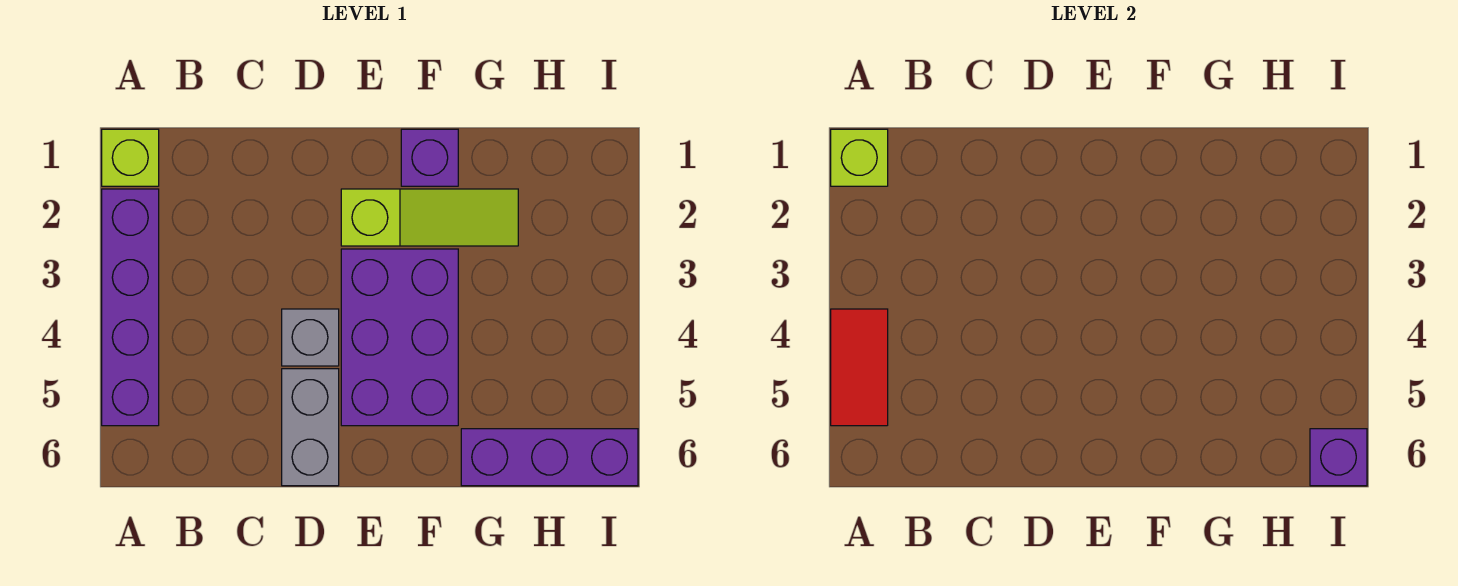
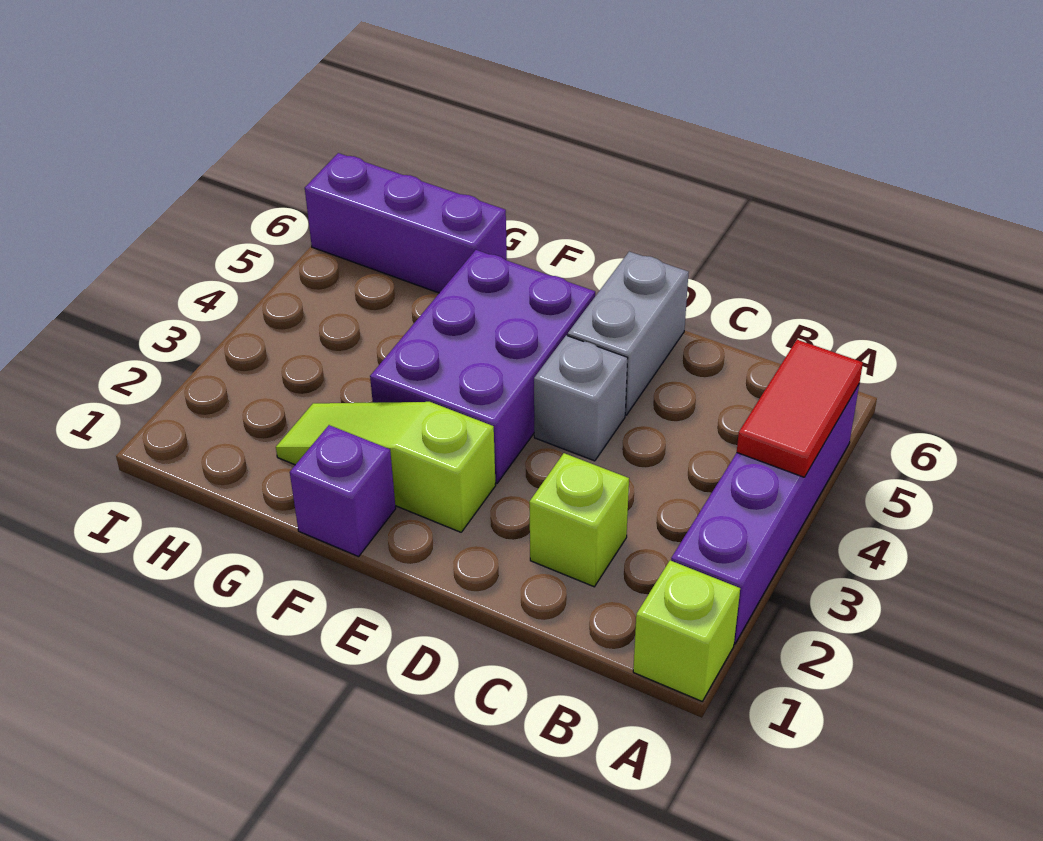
lime 1x1 brick [831,129,888,186] -> lime 1x1 brick moved to [529,453,629,587]
purple 1x1 brick [1310,429,1367,486] -> none

